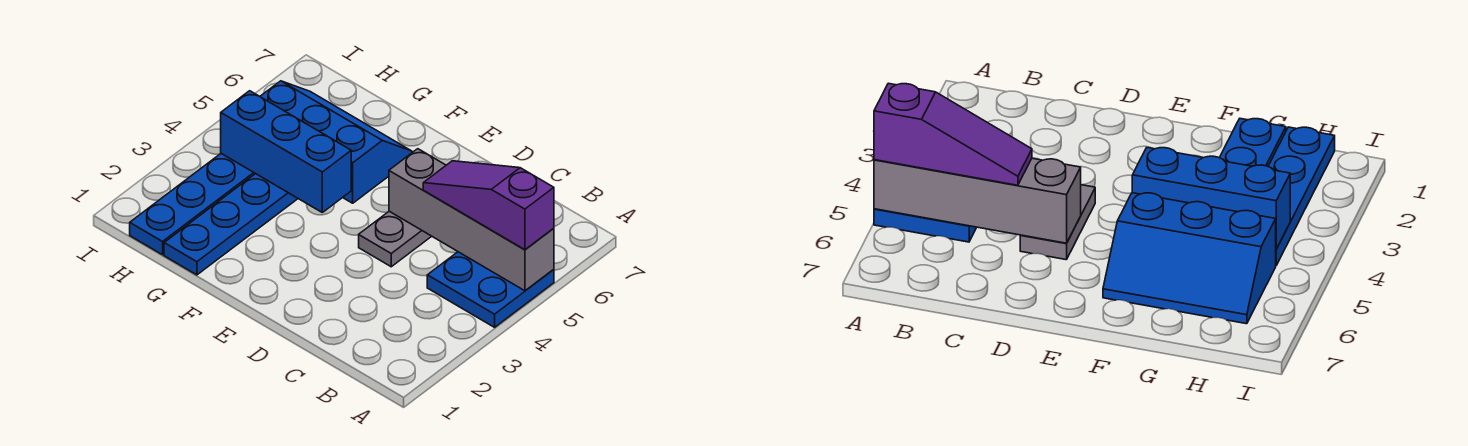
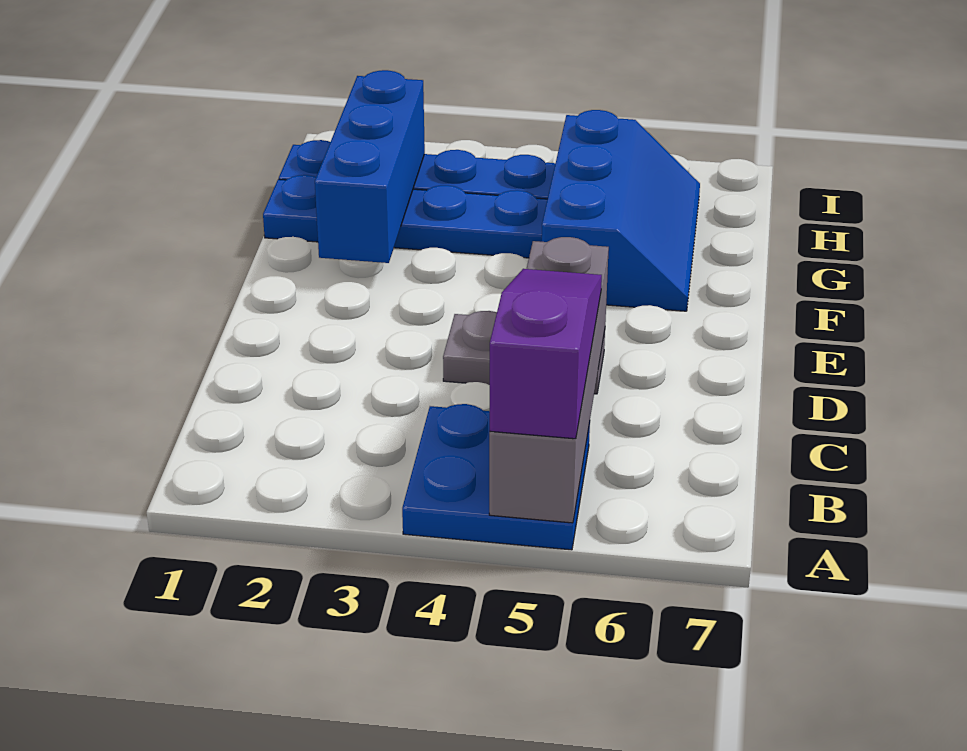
blue 1x3 brick [221,91,351,212] -> blue 1x3 brick moved to [315,70,425,263]

